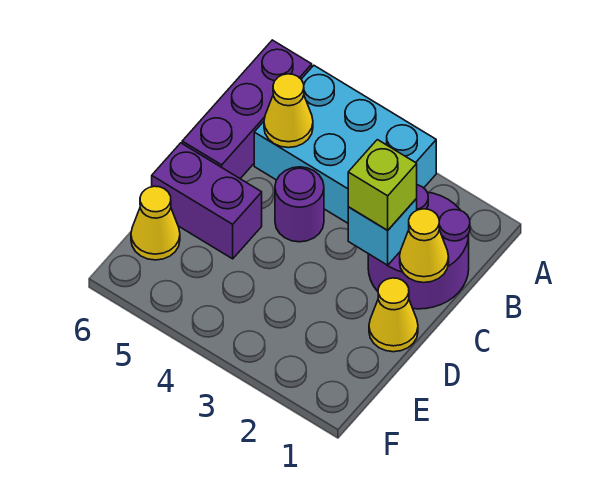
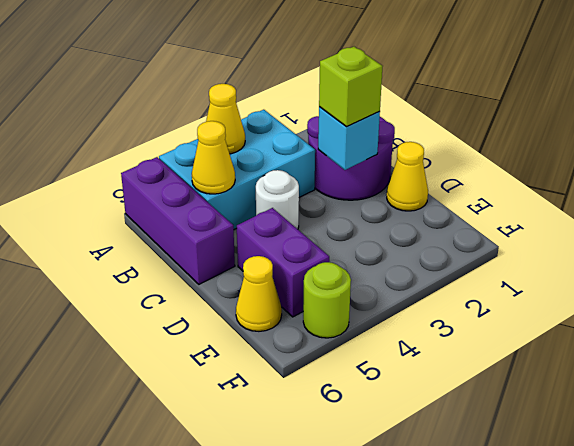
yellow 1x1 cone [400,209,449,283] -> yellow 1x1 cone moved to [206,84,245,154]
purple 1x1 round brick [275,167,324,242] -> white 1x1 round brick [256,170,299,229]
purple 1x2 brick [152,143,262,259] -> purple 1x2 brick turned to [237,208,329,317]
none -> lime 1x1 round brick [303,262,351,338]

